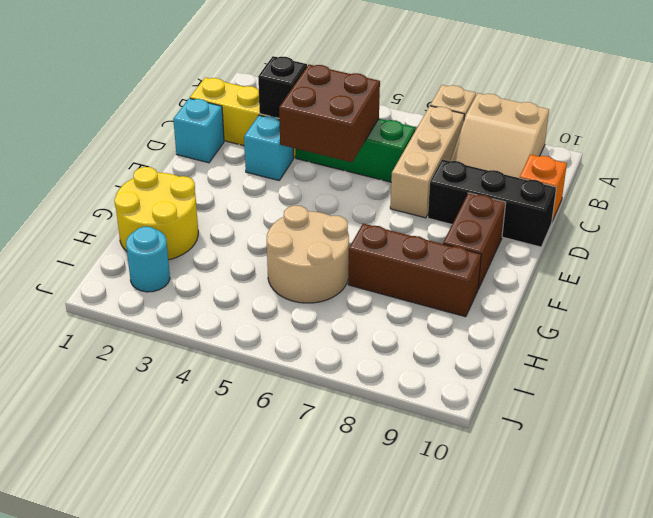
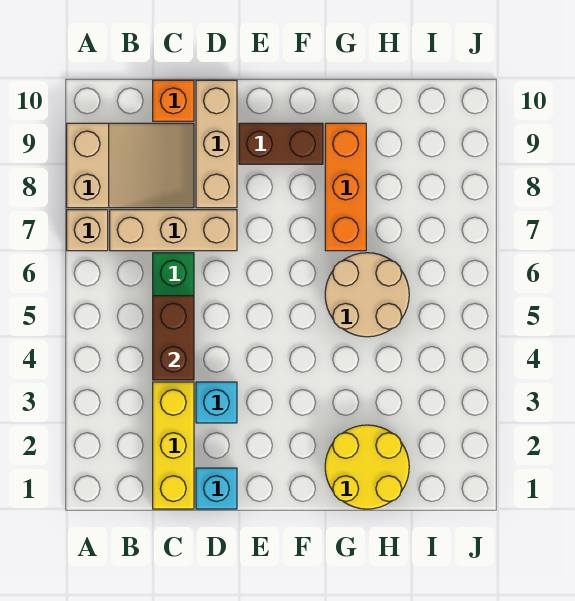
black 1x1 brick [258,56,307,118] -> none
brown 2x2 brick [279,65,380,162] -> brown 1x2 brick [153,296,194,380]
black 1x3 brick [428,160,556,247] -> tan 1x3 brick [196,80,237,208]
brown 1x3 brick [348,224,481,317] -> orange 1x3 brick [325,123,366,251]
cyan 1x1 round brick [126,227,170,292] -> none

